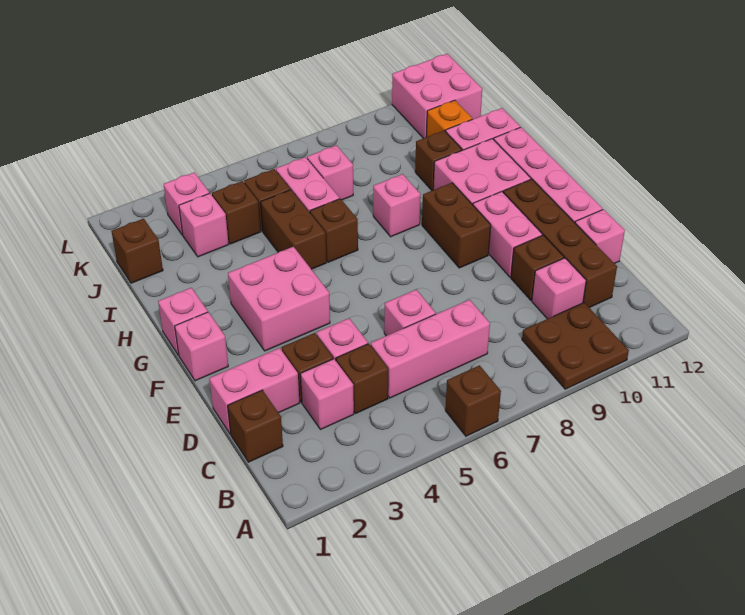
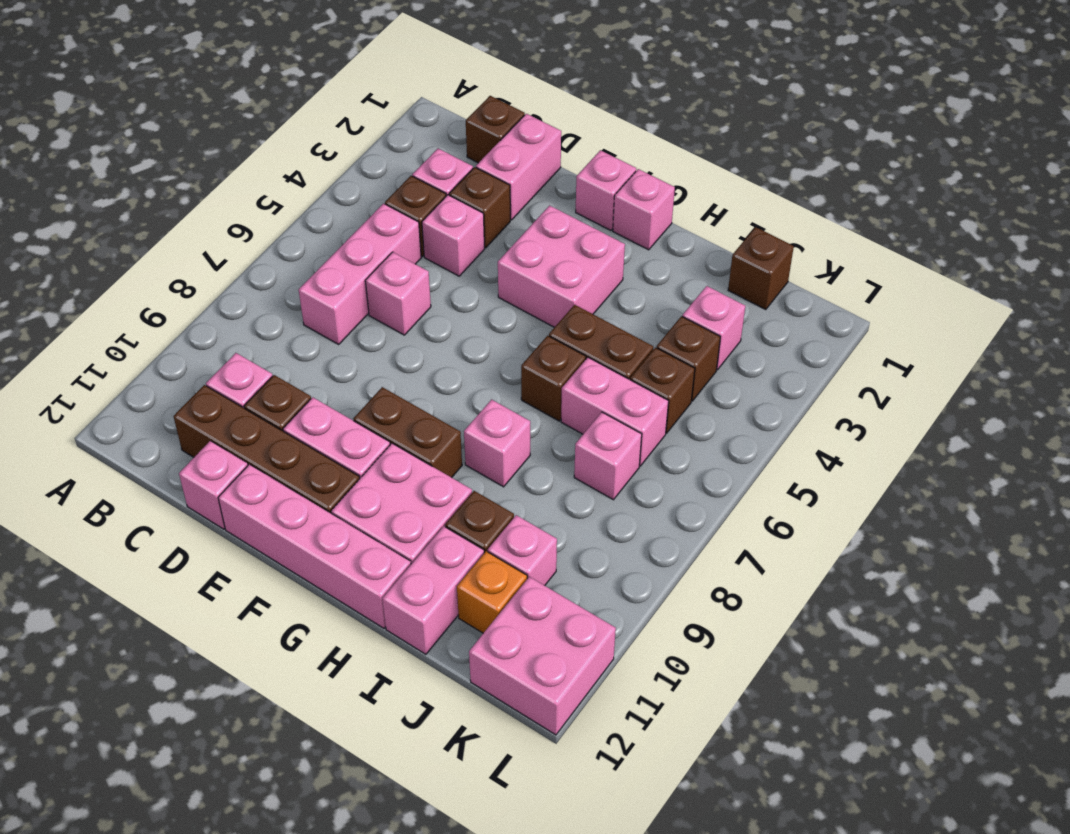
brown 1x1 brick [445,365,501,436] -> none
brown 2x2 plate [522,303,629,389] -> none
pink 1x1 brick [164,172,209,235] -> pink 1x1 brick moved to [488,515,557,586]

